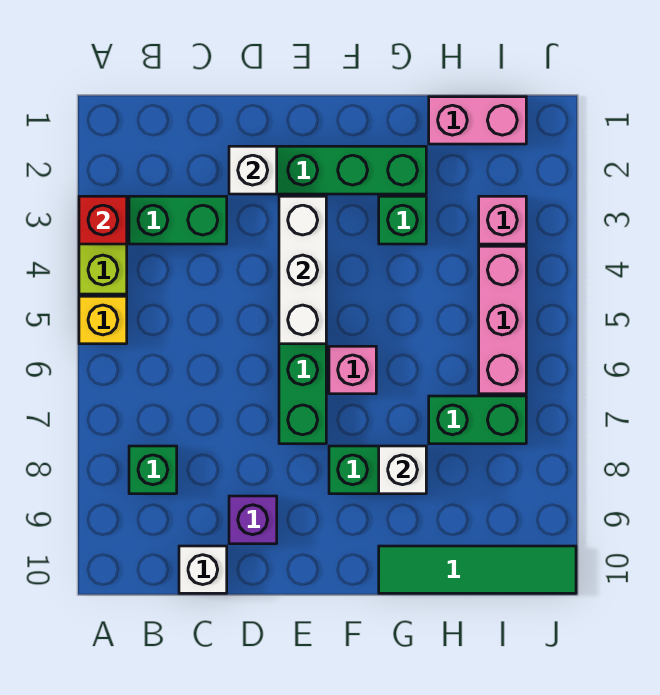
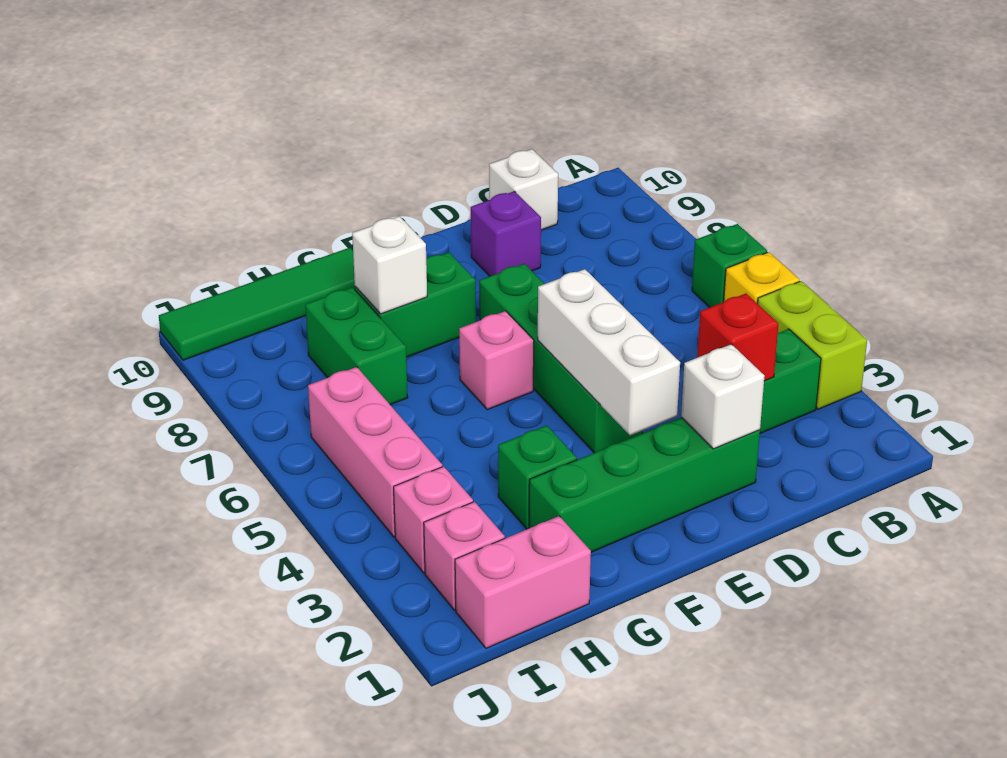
red 1x1 brick [79,196,127,244] -> red 1x1 brick moved to [697,294,779,381]
green 1x1 brick [129,446,177,494] -> green 1x1 brick moved to [692,224,767,307]
green 1x2 brick [429,396,526,444] -> green 1x2 brick turned to [305,287,408,405]
none -> pink 1x1 brick [424,502,505,610]

